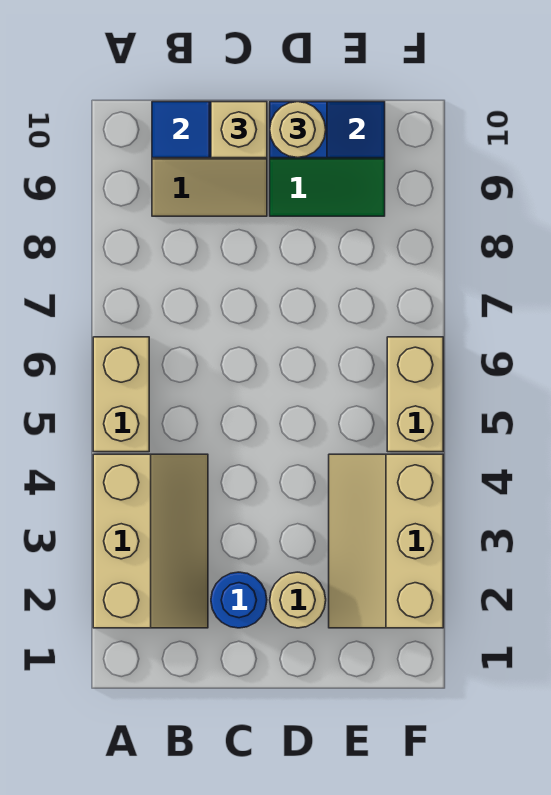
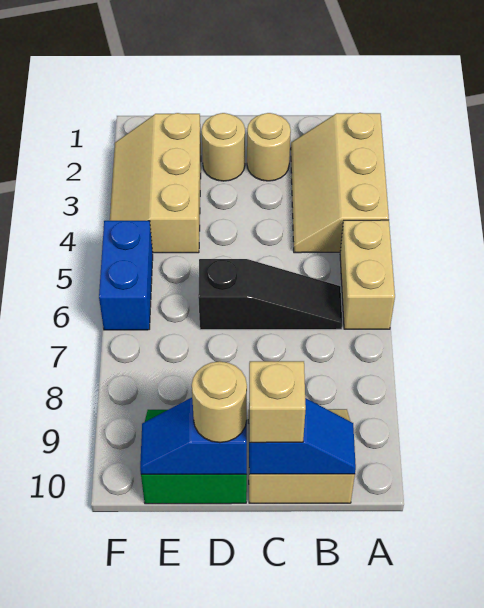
none -> black 1x3 slope [198,259,342,330]
blue 1x1 round brick [211,572,267,628] -> tan 1x1 round brick [247,113,291,181]
tan 2x3 slope [329,454,443,628] -> tan 2x3 slope turned to [110,113,201,253]
tan 1x2 brick [387,337,443,452] -> blue 1x2 brick [99,221,153,330]

